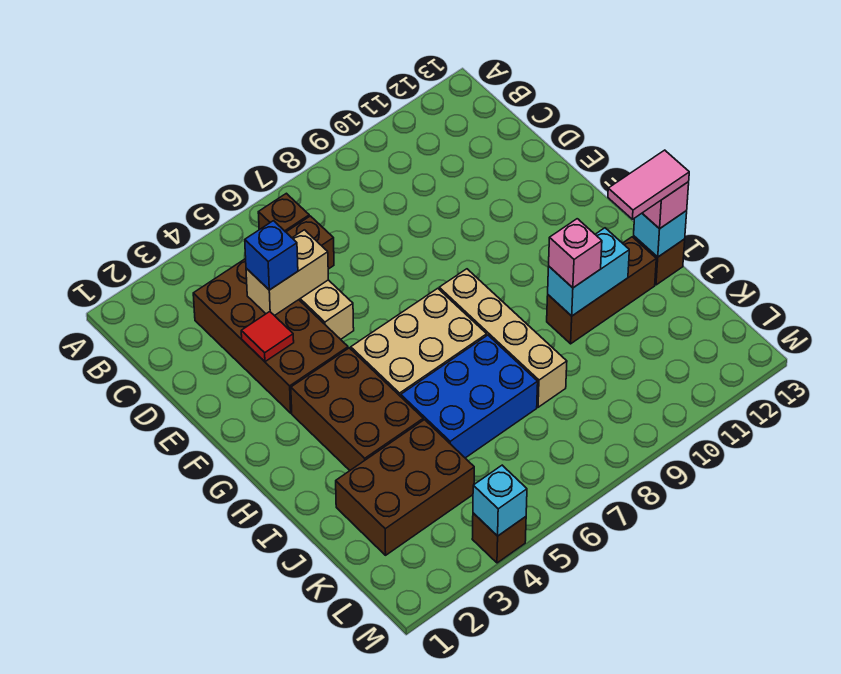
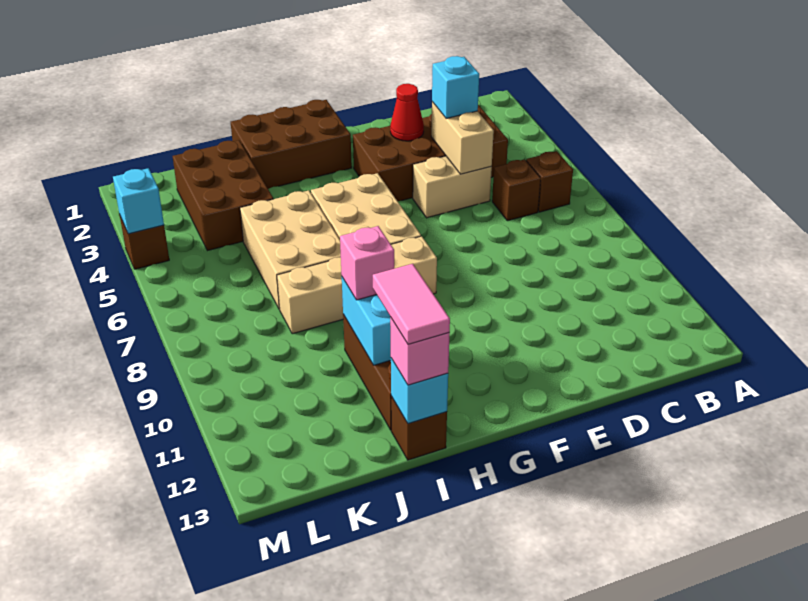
blue 1x1 brick [245,221,298,290] -> cyan 1x1 brick [432,56,479,119]
red 1x1 tile [241,312,294,362] -> red 1x1 cone [390,84,424,141]
brown 2x3 brick [291,348,423,470] -> brown 2x3 brick moved to [231,100,352,189]
blue 2x3 brick [401,335,538,458] -> tan 2x3 brick [240,190,341,309]

